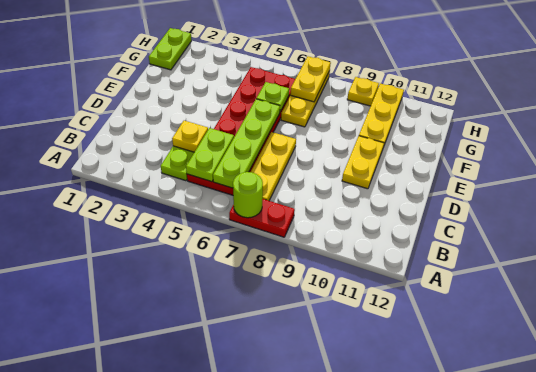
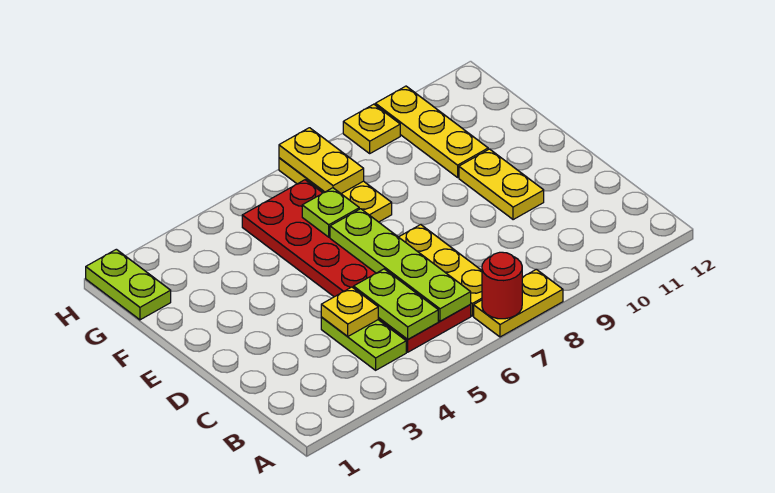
red 1x2 plate [229,199,295,237] -> yellow 1x2 plate [474,269,563,337]
lime 1x1 round brick [233,172,263,218] -> red 1x1 round brick [482,252,522,319]

